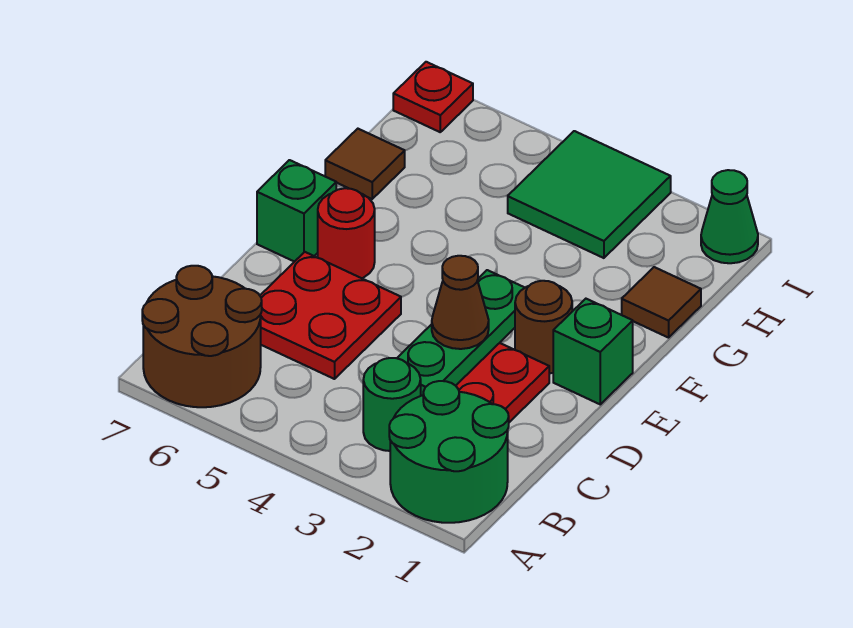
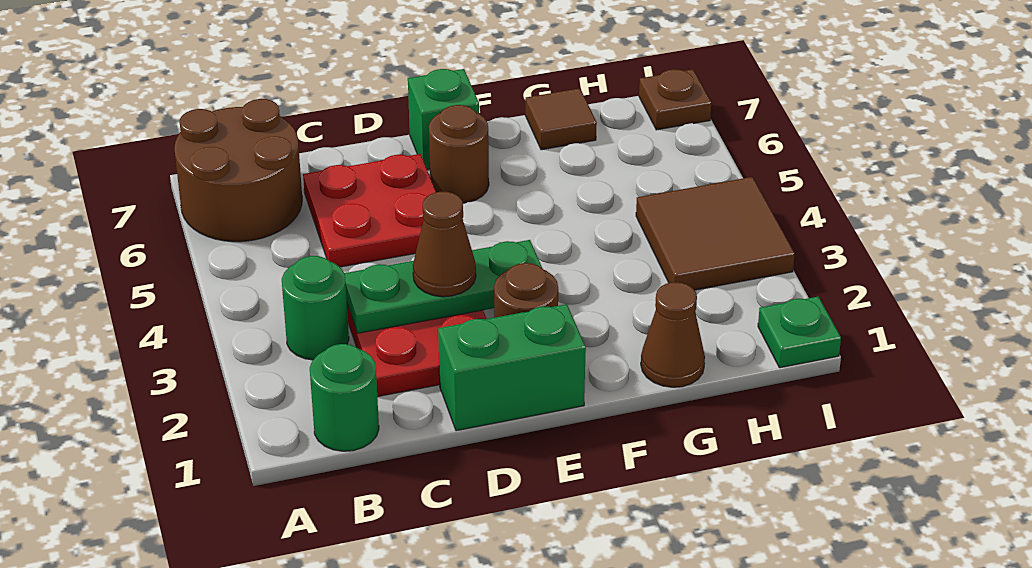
green 2x2 round brick [389,381,509,523] -> green 1x1 round brick [310,344,379,451]
green 1x1 brick [553,299,633,404] -> green 1x2 brick [438,304,586,431]
red 1x1 round brick [318,188,375,278] -> brown 1x1 round brick [429,105,489,203]
brown 1x1 tile [622,267,701,338] -> brown 1x1 cone [641,282,705,387]
green 2x2 tile [508,131,671,258] -> brown 2x2 tile [636,177,795,290]
green 1x1 cone [701,170,758,263] -> green 1x1 plate [758,297,841,368]
red 1x1 plate [393,62,473,132] -> brown 1x1 plate [639,69,711,130]

